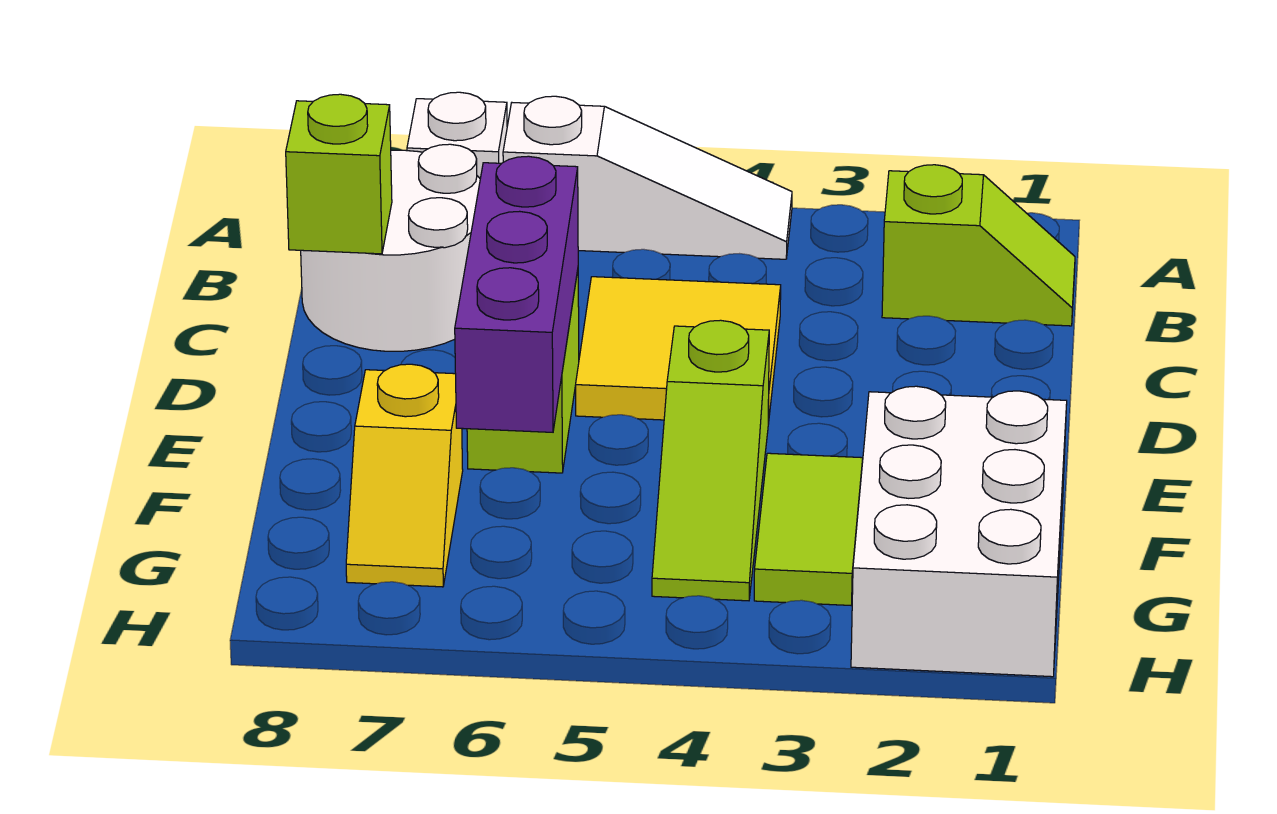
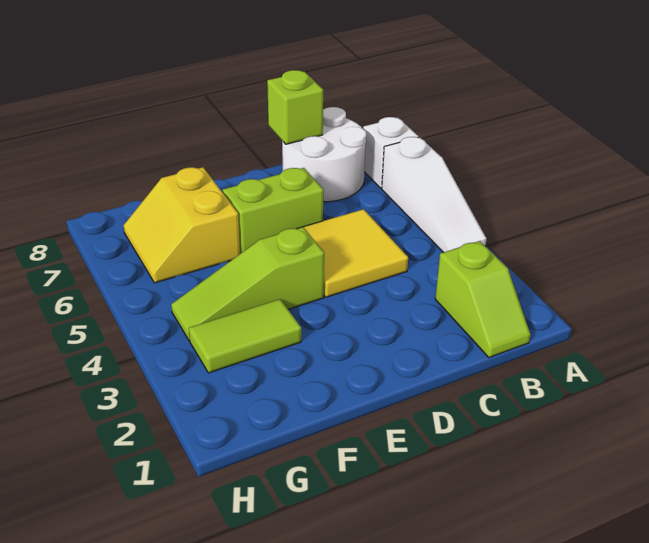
purple 1x3 brick [455,156,578,432] -> none
white 2x3 brick [851,386,1067,677] -> none
yellow 1x2 slope [346,364,463,587] -> yellow 2x2 slope [123,167,240,283]

